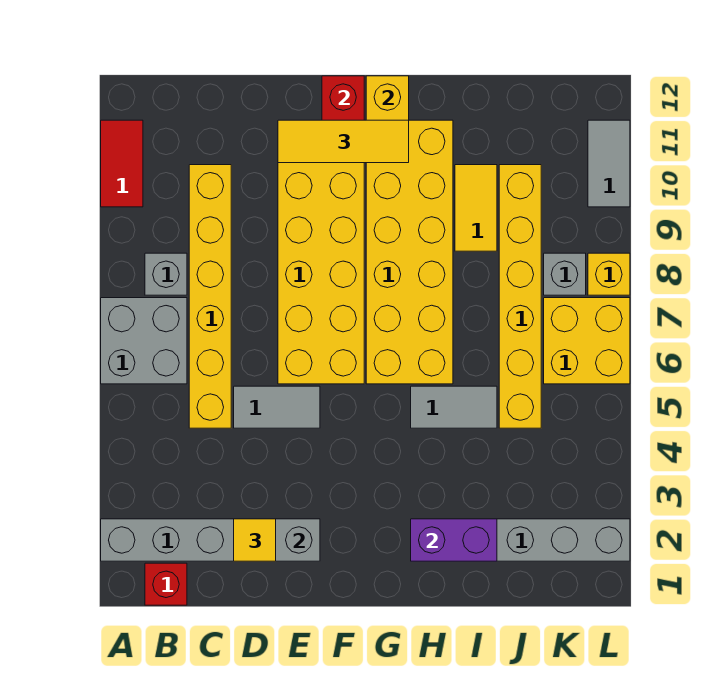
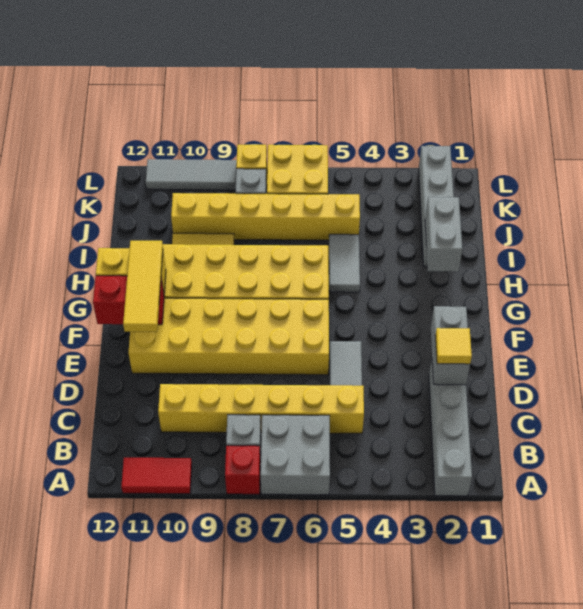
red 1x1 brick [145,563,187,605] -> red 1x1 brick moved to [225,446,260,494]
purple 1x2 brick [411,519,497,561] -> grey 1x2 brick [425,197,462,272]
grey 1x2 tile [588,120,630,207] -> grey 1x3 tile [146,159,237,190]

